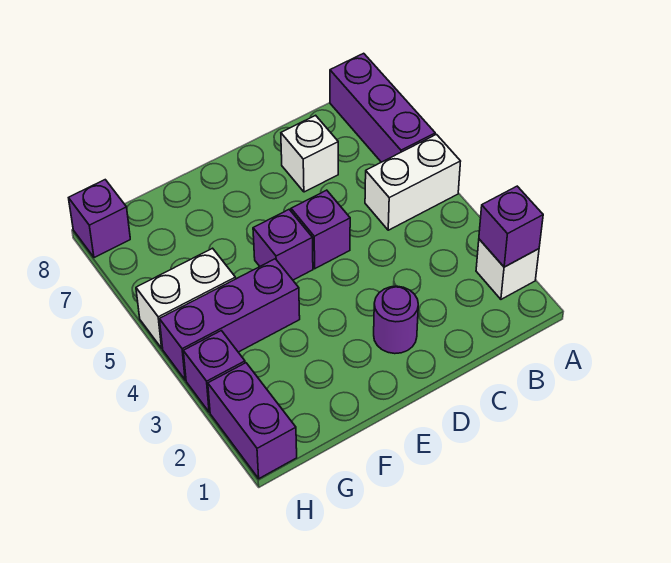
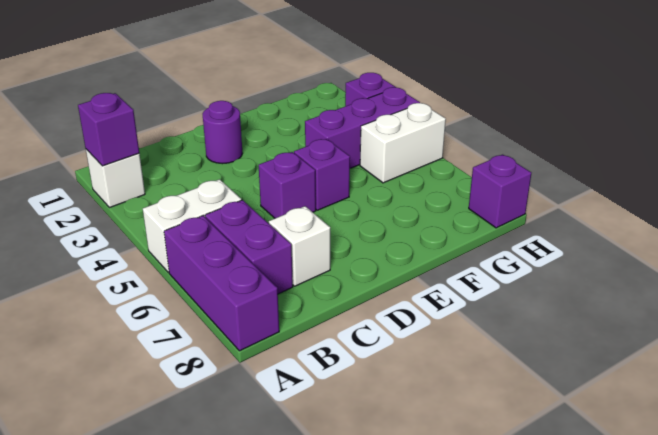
purple 1x2 brick [208,363,297,479] -> purple 1x2 brick moved to [205,200,293,294]

